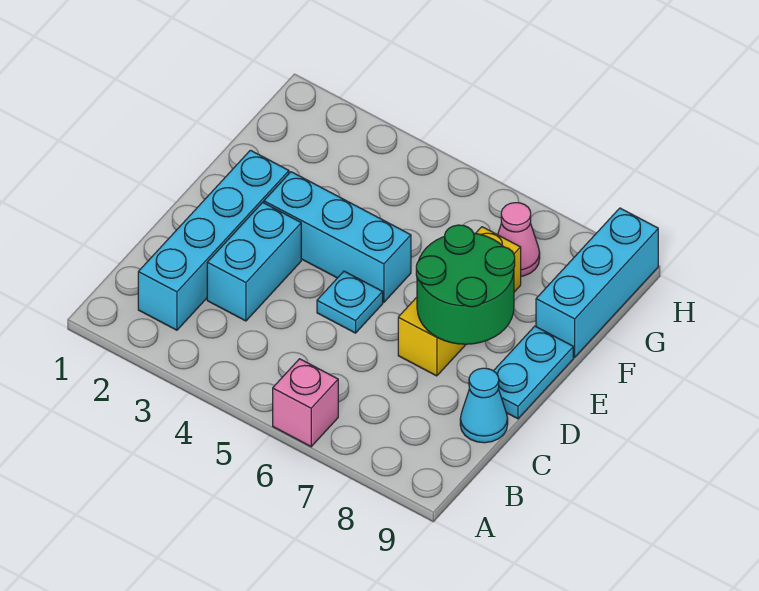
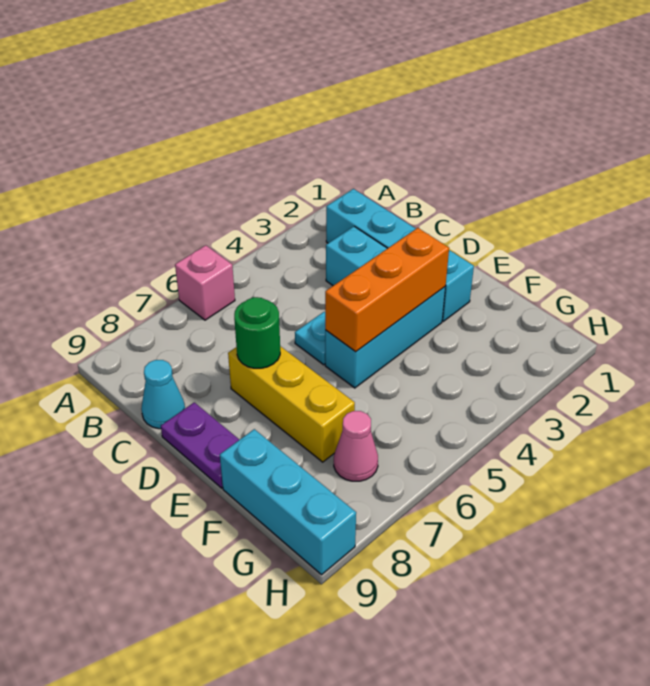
green 2x2 round brick [416,225,515,344] -> green 1x1 round brick [234,297,280,368]
cyan 1x2 plate [494,326,573,419] -> purple 1x2 plate [161,402,239,488]
none -> orange 1x3 brick [325,228,449,352]

